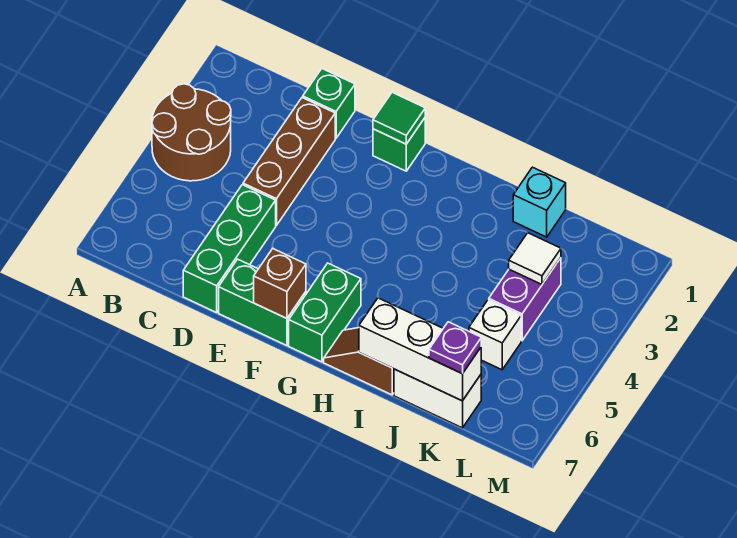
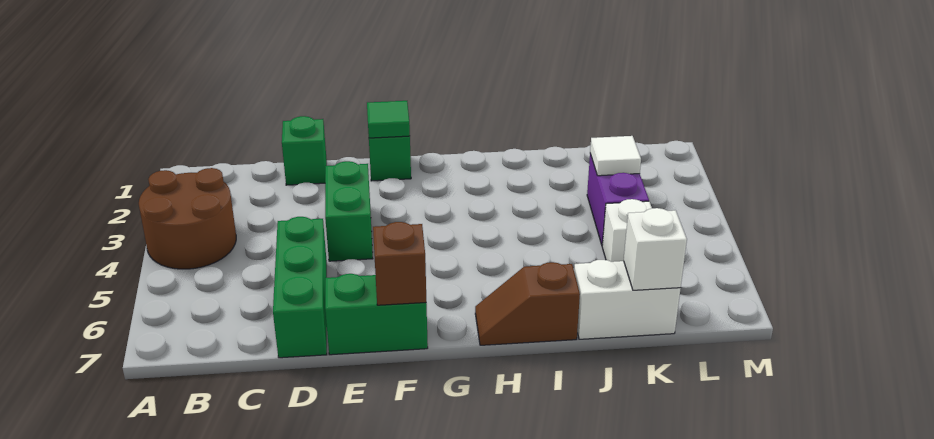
brown 1x3 brick [243,98,335,226] -> none
green 1x2 brick [289,263,361,362] -> green 1x2 brick moved to [325,161,373,261]
white 1x3 brick [359,298,481,401] -> white 1x1 brick [624,208,687,290]
cyan 1x1 brick [513,167,566,237] -> none
purple 1x1 plate [429,322,481,374] -> none

